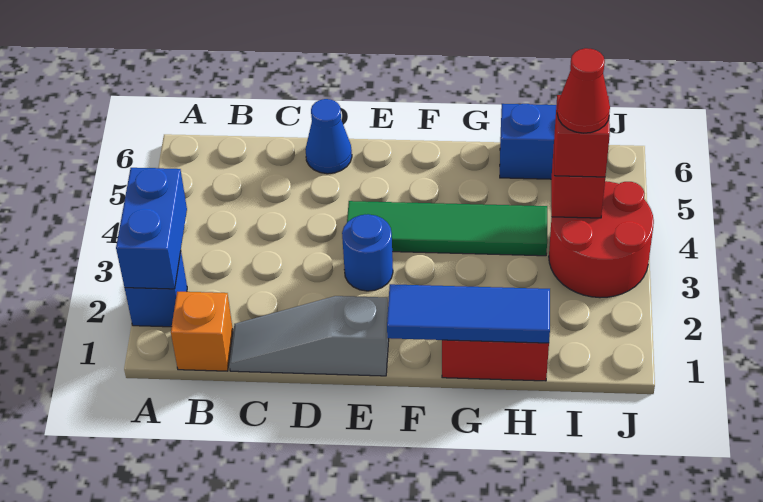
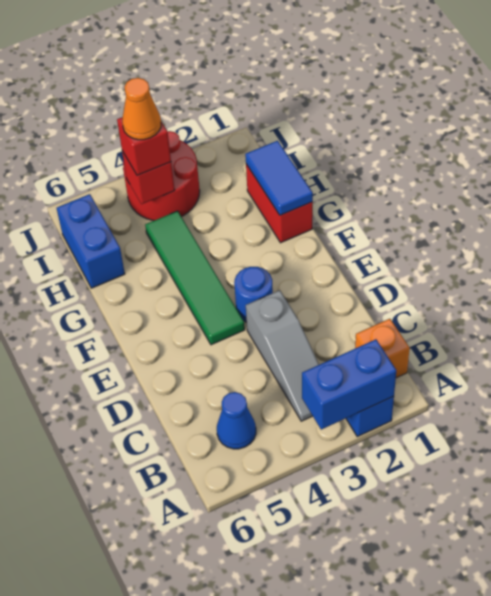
grey 1x3 slope [229,296,389,376] -> grey 1x3 slope moved to [246,290,319,421]
blue 1x1 cone [305,99,352,174] -> blue 1x1 cone moved to [217,392,256,449]
blue 1x3 tile [387,284,550,343] -> blue 1x2 tile [245,141,313,215]
red 1x1 cone [557,48,610,133] -> orange 1x1 cone [122,78,161,140]

